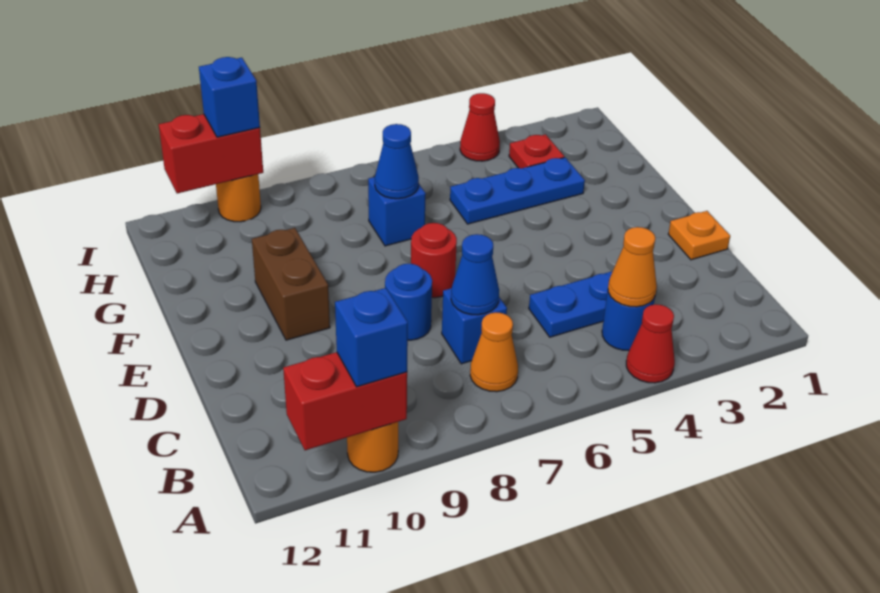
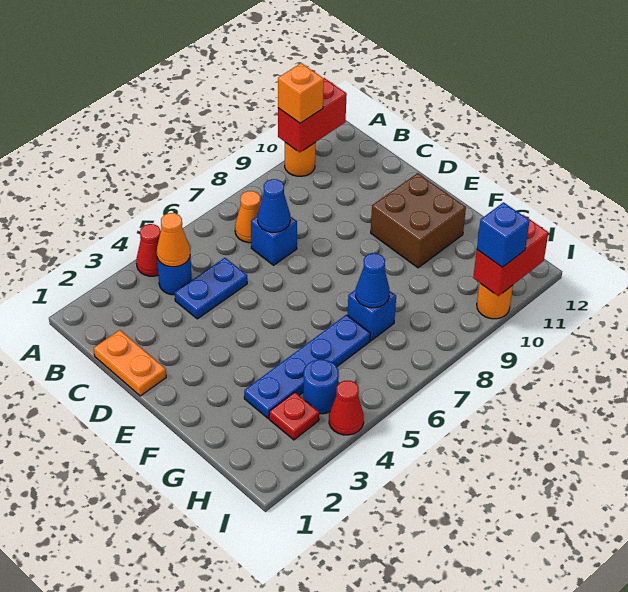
blue 1x1 brick [335,288,408,387] -> orange 1x1 brick [278,63,324,123]
orange 1x1 plate [668,211,730,260] -> orange 1x2 plate [94,330,166,396]
blue 1x1 round brick [385,264,432,340] -> blue 1x1 round brick moved to [303,359,339,414]
red 1x1 round brick [411,223,457,298] -> none
brown 1x2 brick [252,228,330,340] -> brown 2x2 brick [371,173,466,268]
blue 1x3 plate [450,157,585,224] -> blue 1x4 plate [244,315,370,418]

